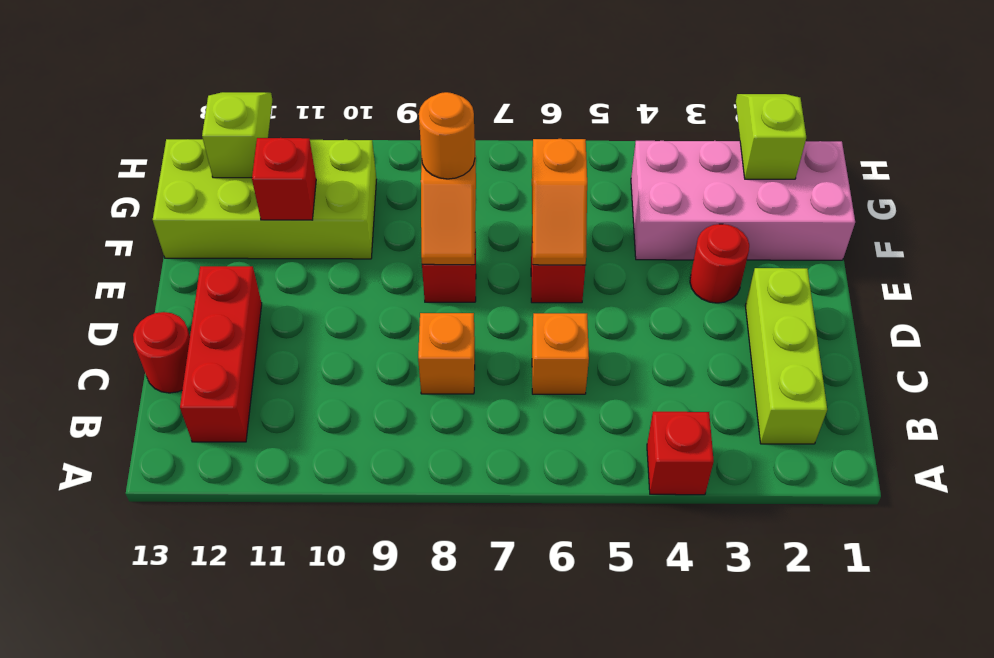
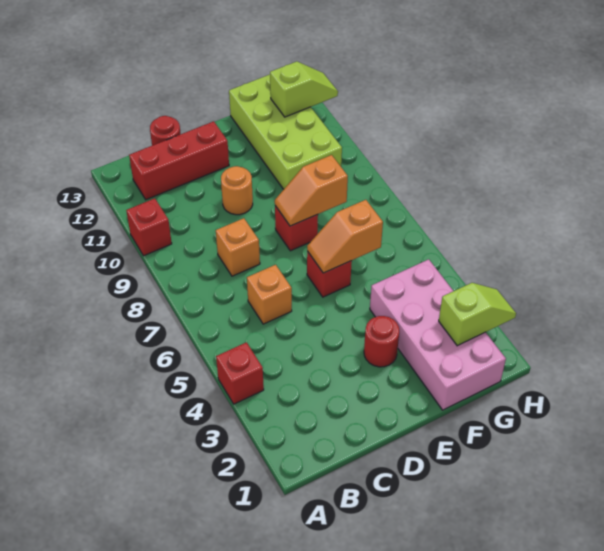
lime 1x3 brick [745,268,827,444] -> none
orange 1x1 round brick [419,92,475,179] -> orange 1x1 round brick moved to [221,166,253,215]
red 1x1 brick [252,138,316,220] -> red 1x1 brick moved to [126,198,172,256]

